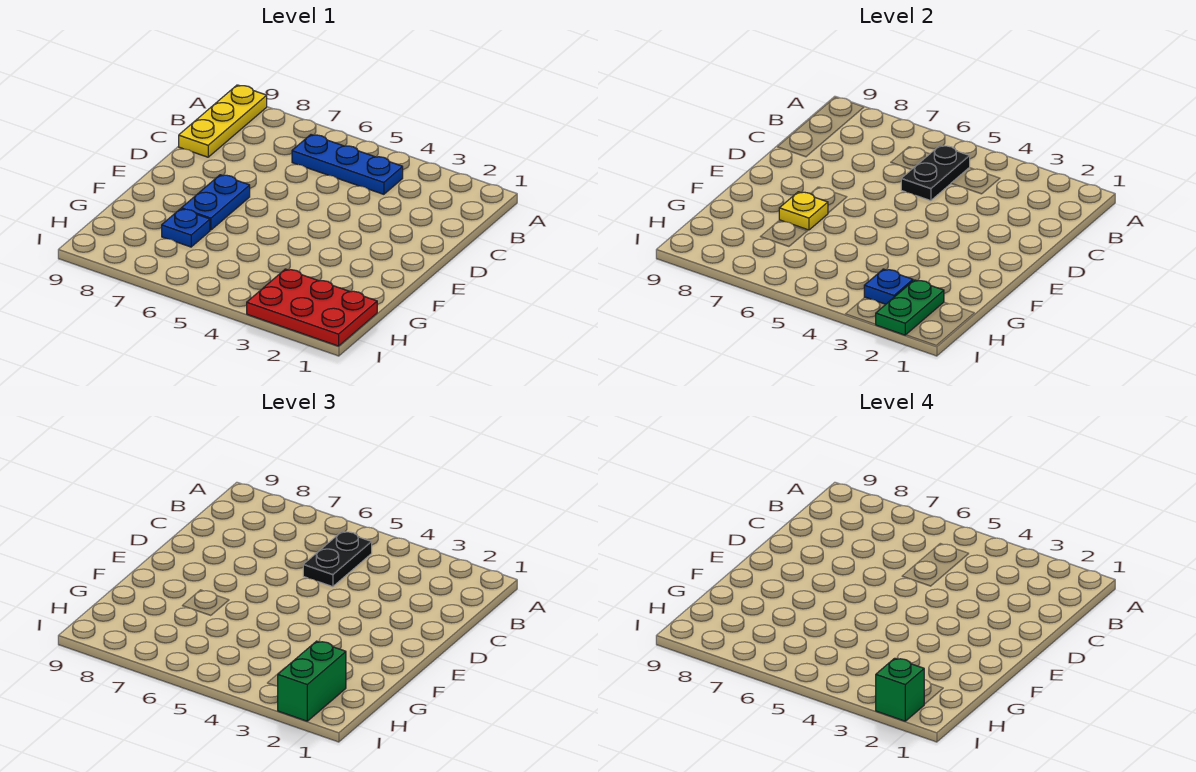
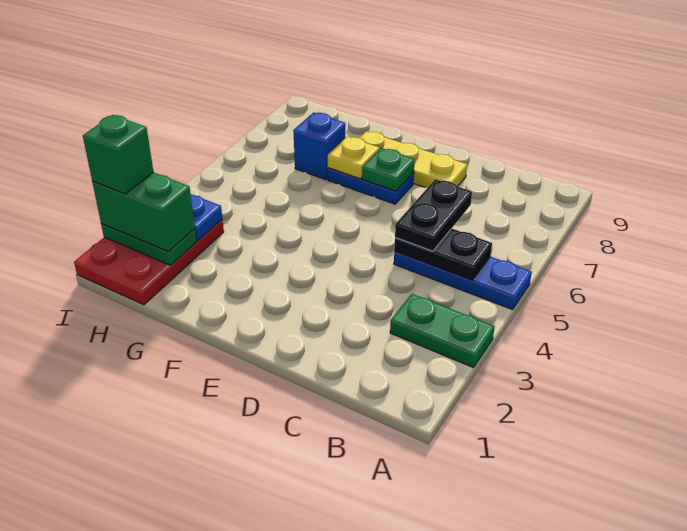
none -> green 1x2 plate [390,294,495,368]
yellow 1x3 plate [179,85,267,157] -> yellow 1x3 plate moved to [360,131,467,188]
blue 1x3 plate [292,135,403,194] -> blue 1x3 plate turned to [394,251,532,310]
black 1x2 plate [303,531,372,587] -> black 1x2 plate turned to [395,179,472,251]
none -> green 1x1 plate [362,148,415,191]
blue 1x1 plate [162,209,210,247] -> blue 1x1 brick [293,112,345,180]

